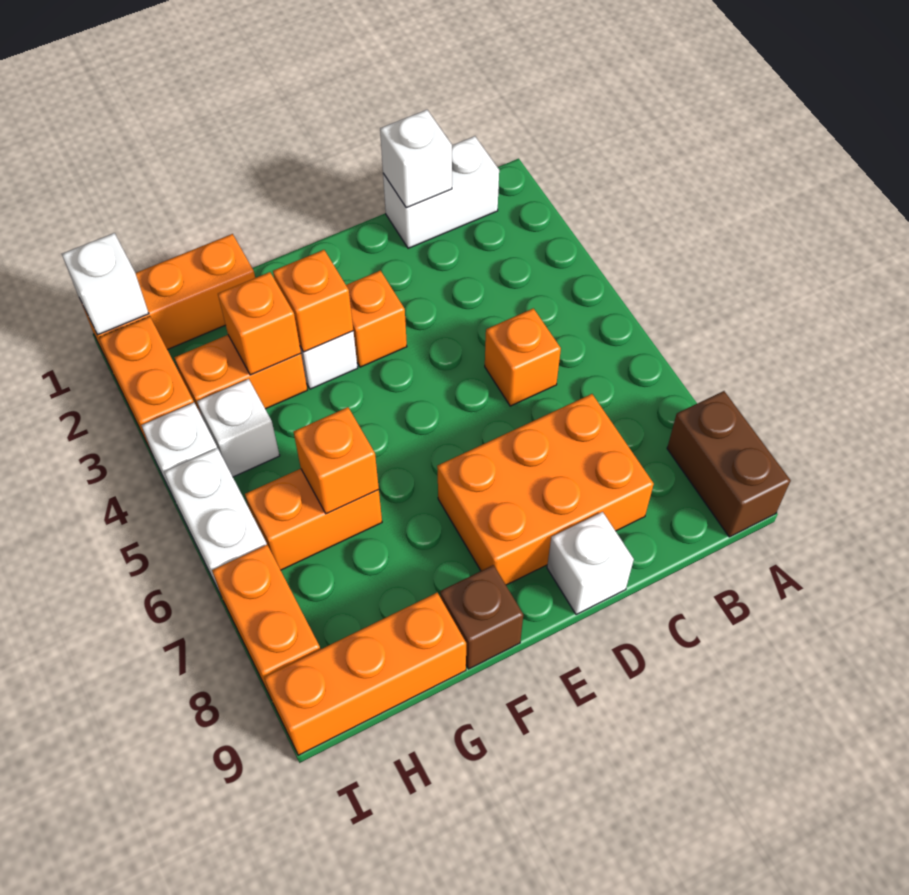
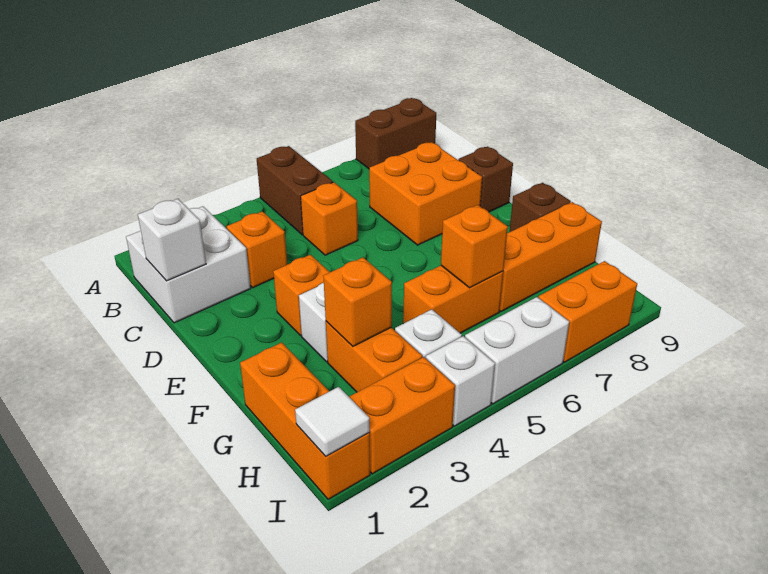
none -> brown 1x2 brick [257,146,333,235]
white 1x2 brick [383,136,499,248] -> white 2x2 brick [126,206,251,323]
orange 2x3 brick [437,394,654,585] -> orange 2x2 brick [369,142,482,245]
white 1x1 brick [547,512,634,615] -> brown 1x1 brick [458,147,513,212]
orange 1x1 brick [273,250,353,352] -> orange 1x1 brick moved to [227,211,287,288]
orange 1x2 brick [245,469,382,570] -> orange 1x2 brick turned to [403,266,503,333]
orange 1x3 brick [264,592,466,755] -> orange 1x3 brick turned to [500,202,602,311]
white 1x1 brick [62,233,149,335] -> white 1x1 tile [295,387,370,456]

